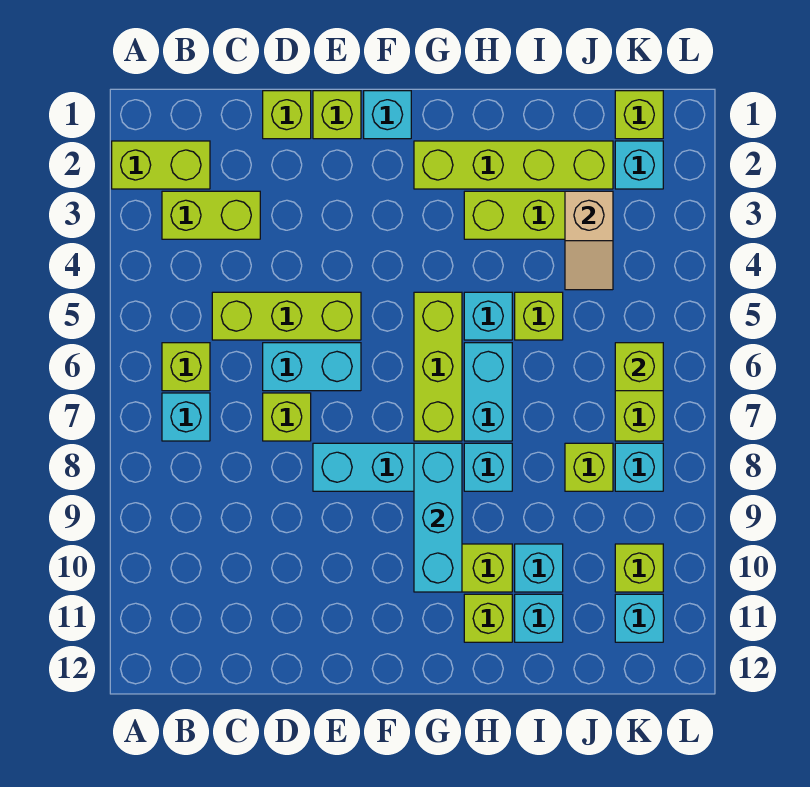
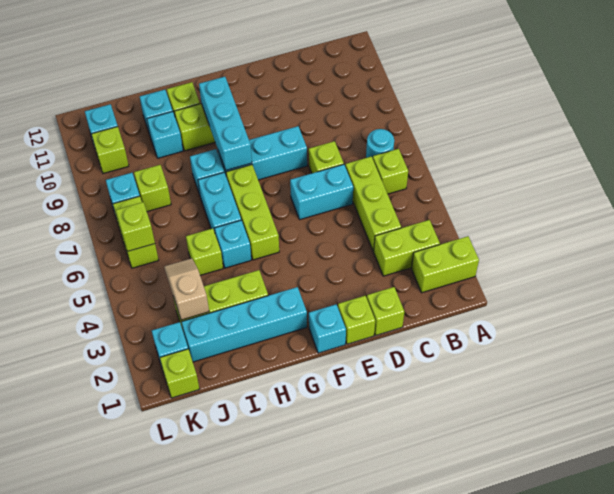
cyan 1x1 brick [162,393,210,441] -> cyan 1x1 round brick [366,129,394,158]
lime 1x3 brick [212,292,361,340] -> lime 1x3 brick turned to [345,157,401,251]
lime 1x4 brick [414,141,613,189] -> cyan 1x4 brick [182,287,307,362]

